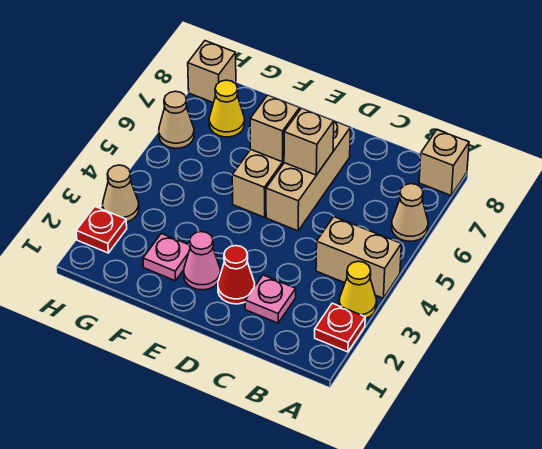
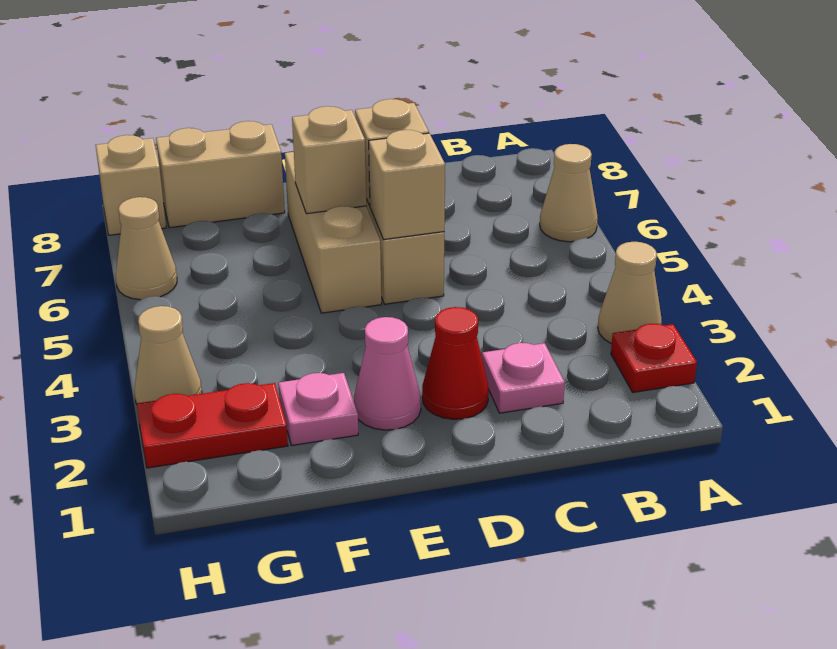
yellow 1x1 cone [339,261,376,319] -> tan 1x1 cone [598,242,662,344]
tan 1x2 brick [316,217,401,298] -> tan 1x2 brick moved to [156,121,285,228]
tan 1x1 brick [419,130,469,195] -> tan 1x1 brick moved to [369,130,445,240]
yellow 1x1 cone [209,80,244,137] -> none
red 1x1 plate [76,207,127,253] -> red 1x2 plate [137,383,288,468]

